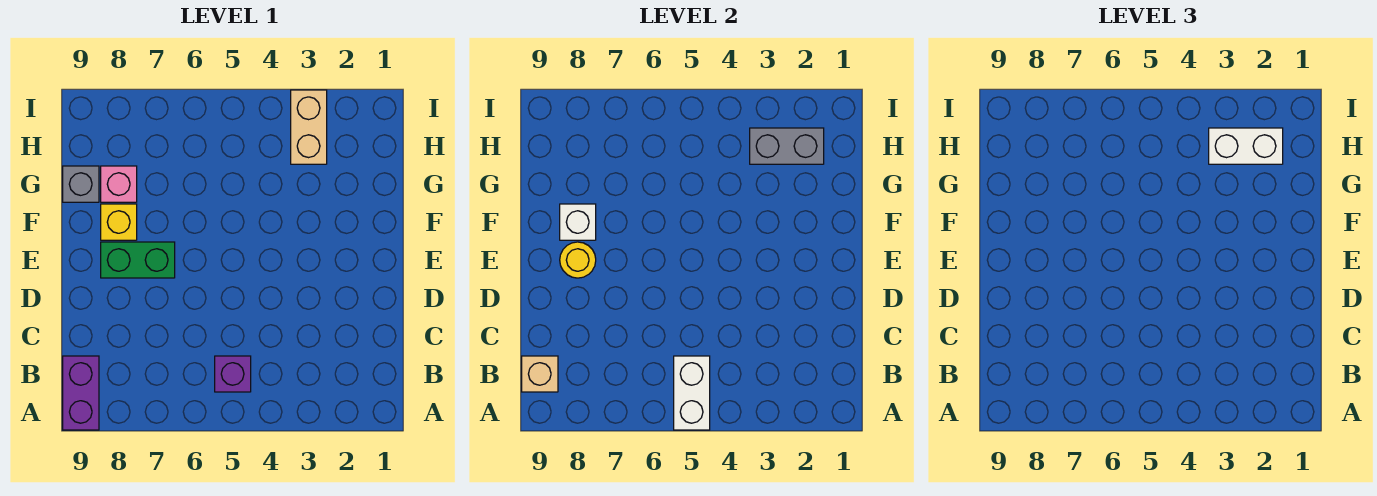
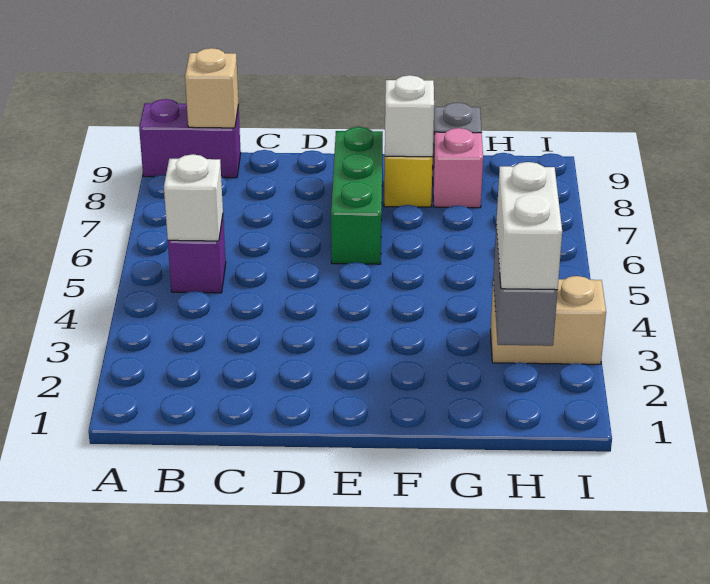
white 1x2 brick [674,356,710,430] -> white 1x1 brick [164,154,223,241]
green 1x2 brick [101,242,175,278] -> green 1x3 brick [331,127,383,264]
yellow 1x1 round brick [560,242,596,278] -> none

